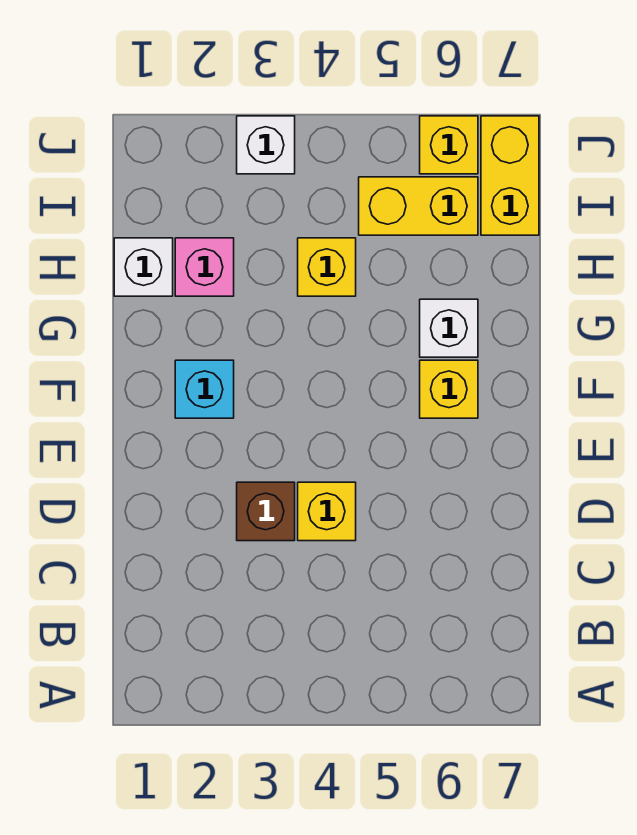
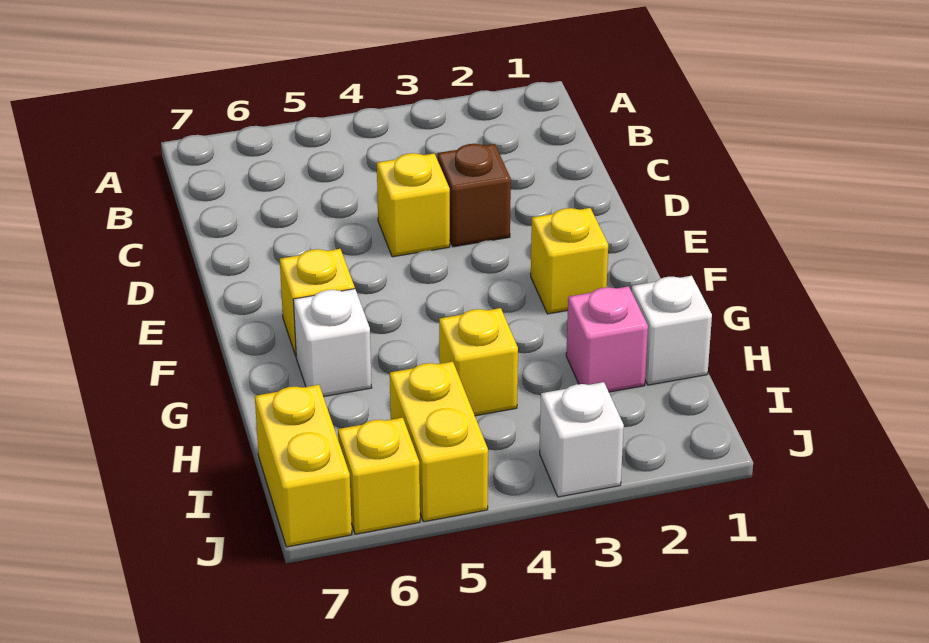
cyan 1x1 brick [175,360,234,418] -> yellow 1x1 brick [531,208,608,314]
yellow 1x2 brick [359,177,478,235] -> yellow 1x2 brick turned to [390,362,488,522]

